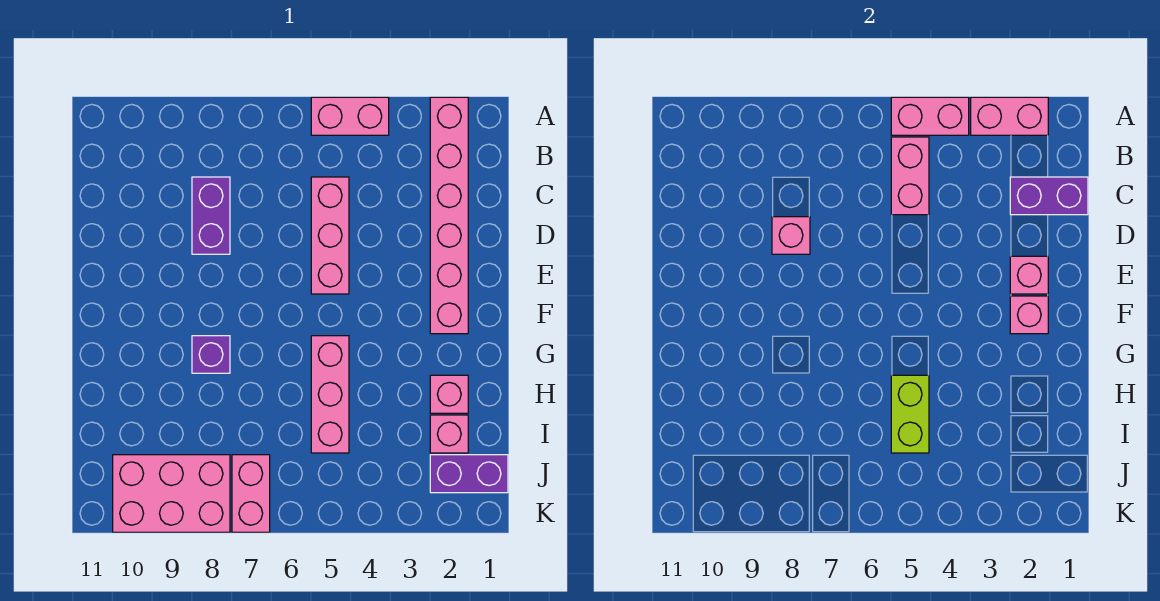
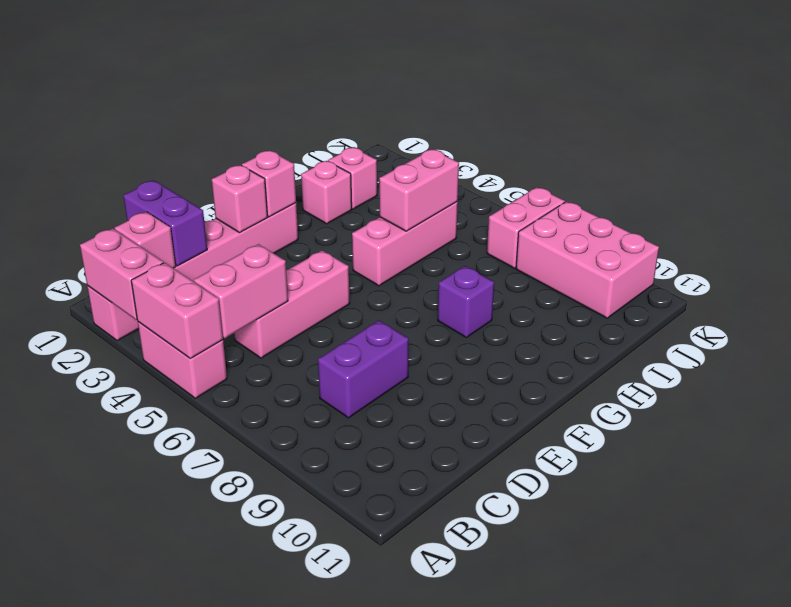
pink 1x1 brick [772,217,810,254] -> pink 1x1 brick moved to [115,212,176,268]
lime 1x2 brick [891,375,929,453] -> pink 1x2 brick [379,149,459,231]
purple 1x2 brick [430,455,508,493] -> none

